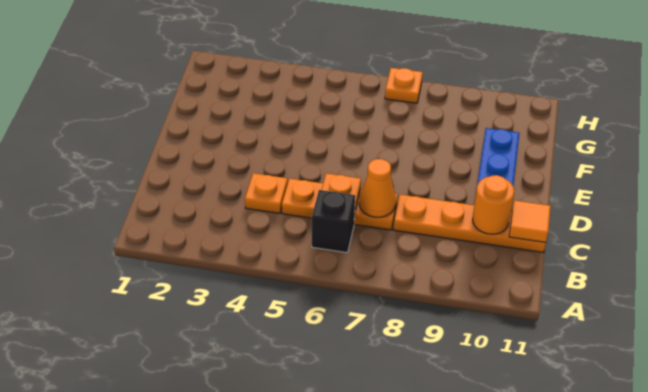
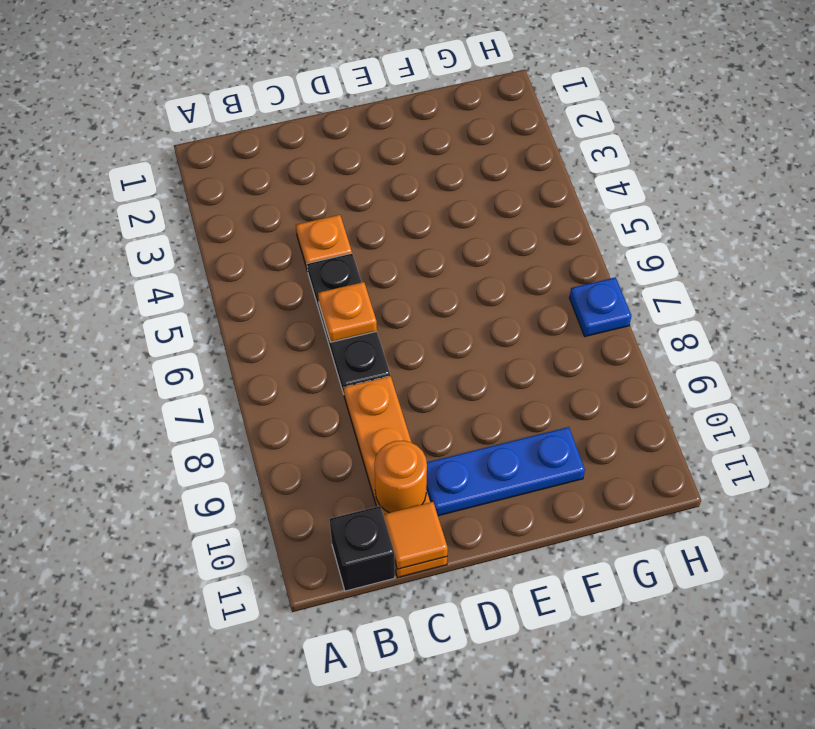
black 1x1 brick [312,190,355,253] -> black 1x1 brick moved to [329,506,395,591]
orange 1x3 plate [282,178,398,230] -> black 1x3 plate [307,253,390,394]
orange 1x1 cone [359,159,395,217] -> none
orange 1x1 plate [385,68,423,103] -> blue 1x1 plate [570,277,631,336]

